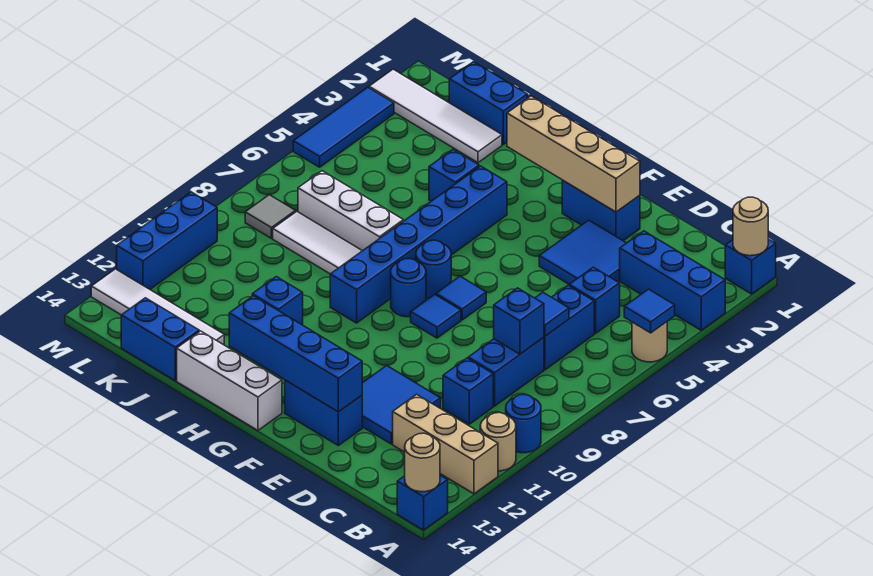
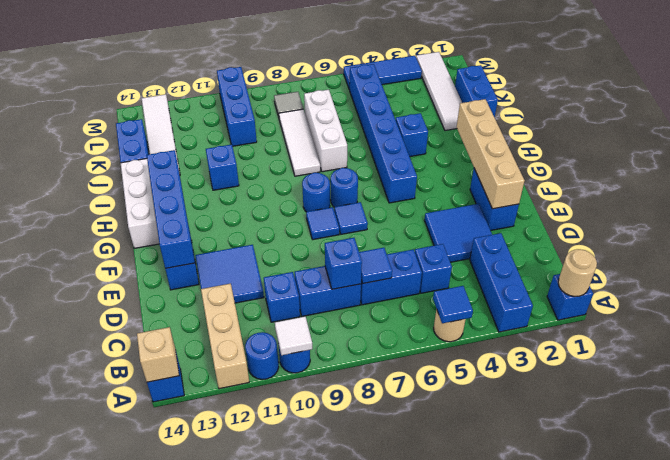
none -> white 1x1 tile [275,316,312,355]
tan 1x1 round brick [480,413,516,471] -> blue 1x1 round brick [245,332,279,379]
tan 1x1 round brick [405,433,440,492] -> tan 1x1 brick [137,327,179,382]
blue 1x6 brick [330,166,507,323] -> blue 1x6 brick turned to [349,64,417,203]
blue 1x3 brick [117,192,217,289] -> blue 1x3 brick turned to [217,67,257,146]

